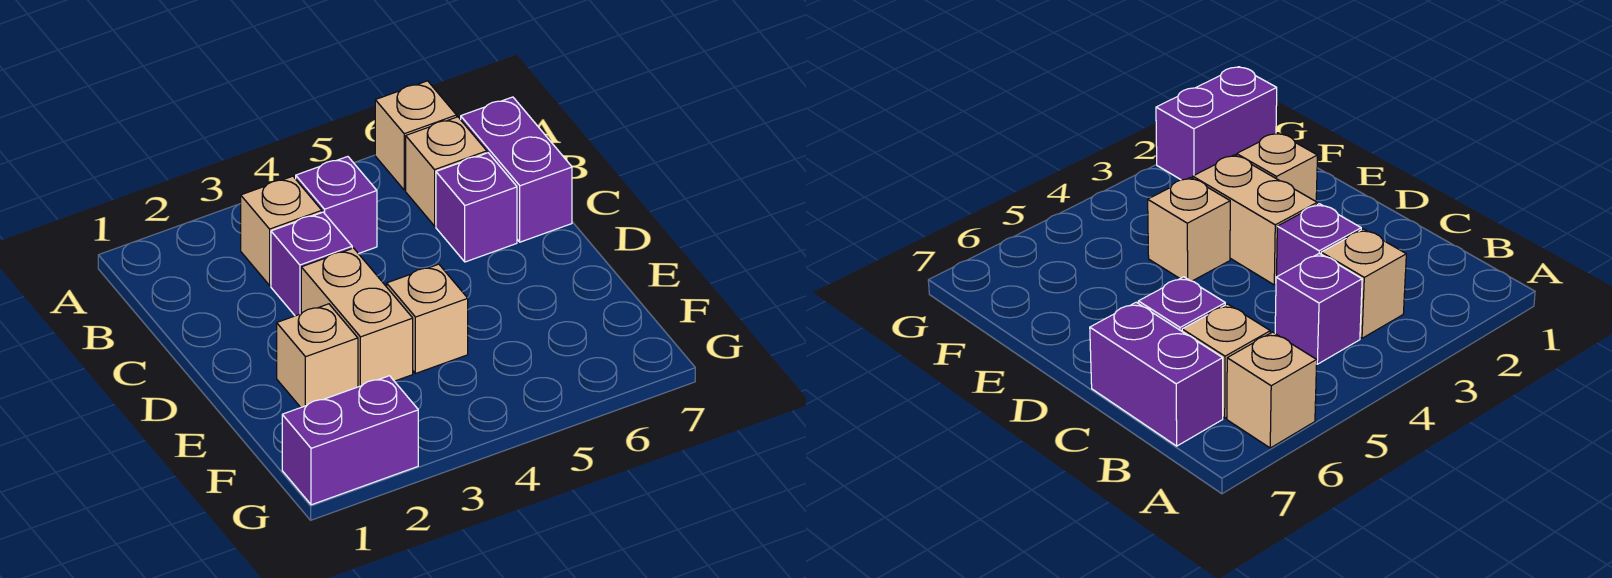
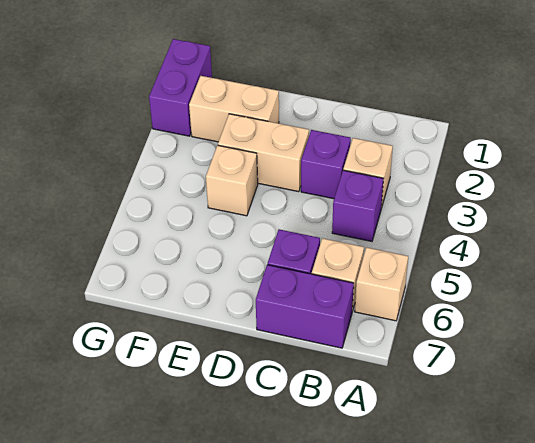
tan 1x1 brick [277,304,358,407] -> tan 1x2 brick [189,76,279,142]

